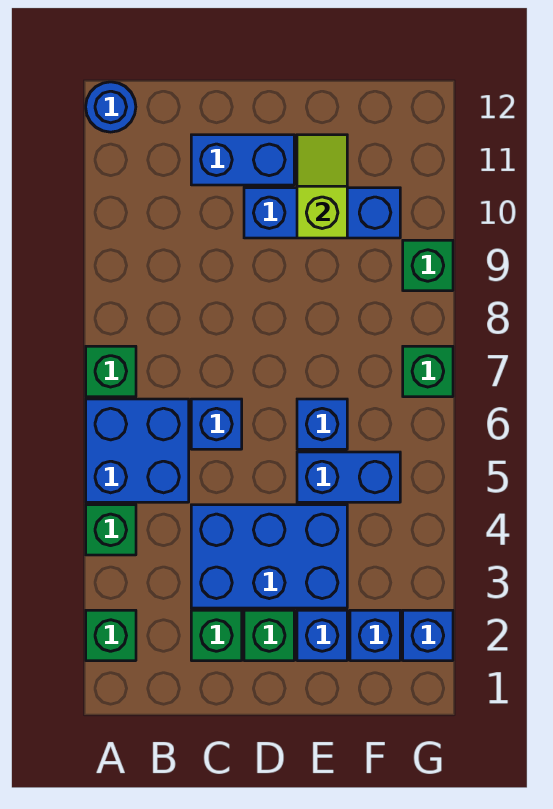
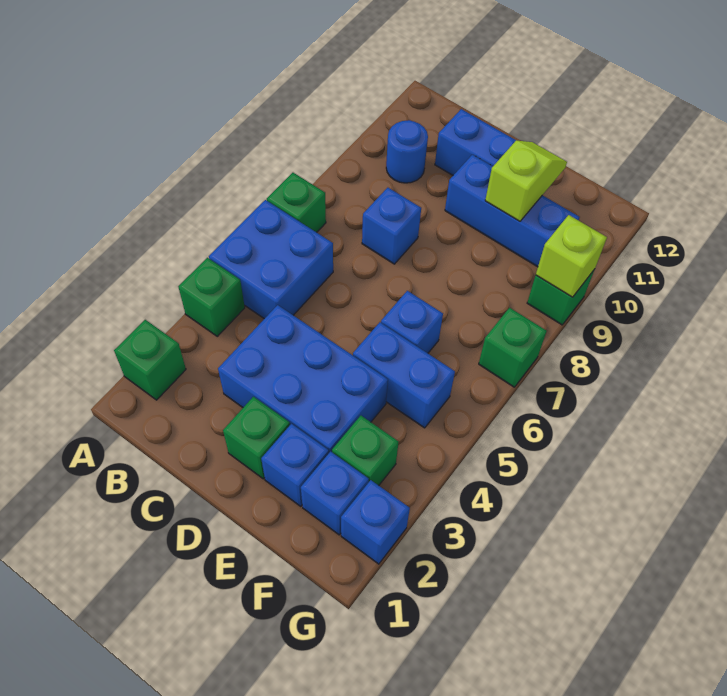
blue 1x1 round brick [86,82,136,132] -> blue 1x1 round brick moved to [386,120,428,183]
green 1x1 brick [191,610,242,661] -> green 1x1 brick moved to [332,416,399,485]
blue 1x1 brick [191,399,242,449] -> blue 1x1 brick moved to [362,188,421,264]
none -> lime 1x1 brick [536,215,607,297]

